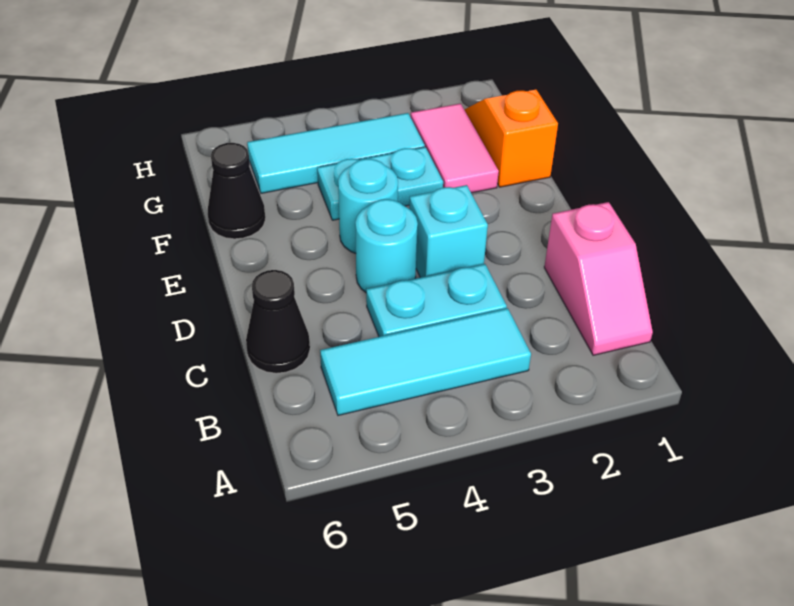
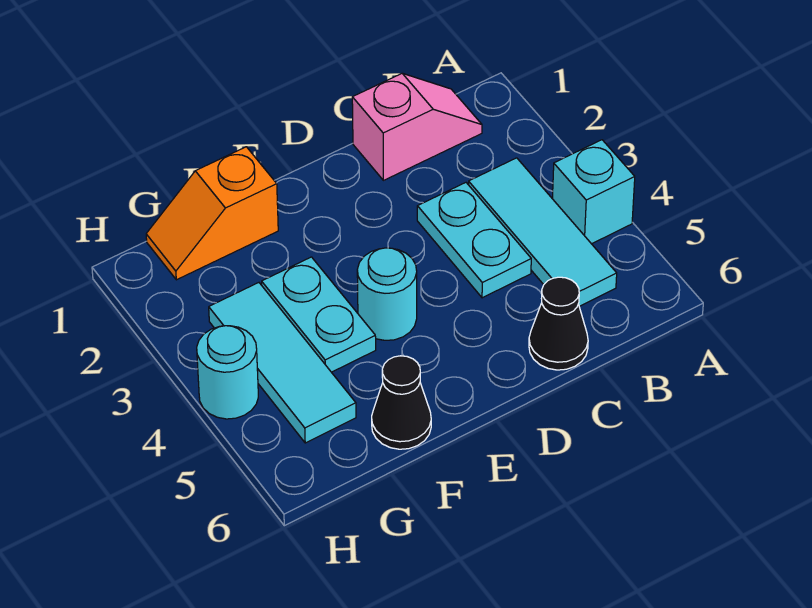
cyan 1x1 brick [409,185,488,277] -> cyan 1x1 brick moved to [552,140,635,244]
cyan 1x1 round brick [355,199,418,292] -> cyan 1x1 round brick moved to [197,326,258,419]
pink 1x2 tile [411,104,499,193] -> none

